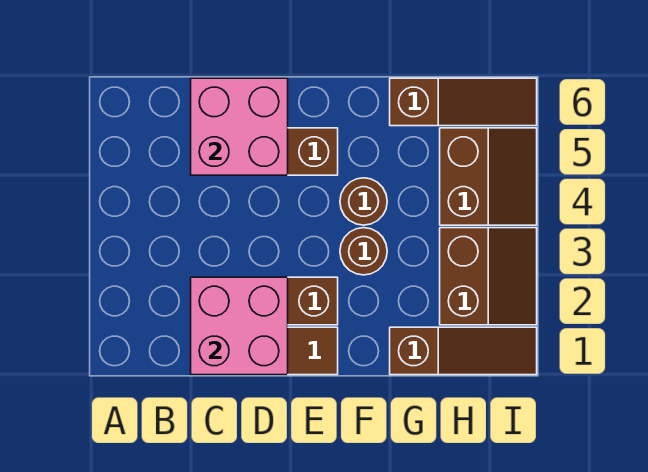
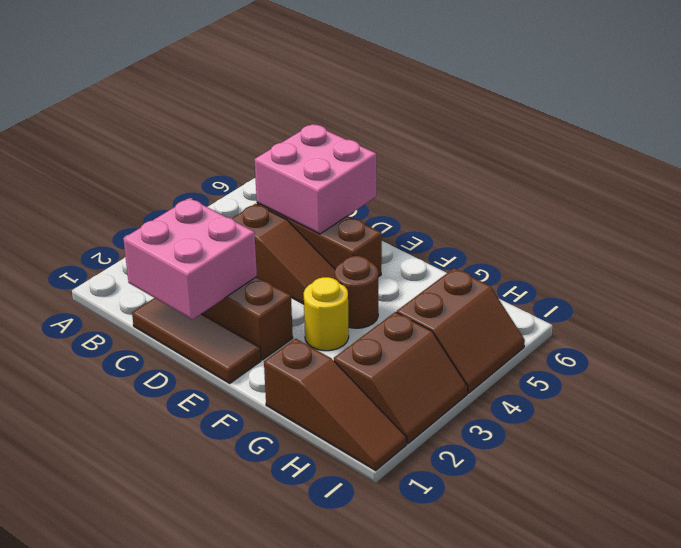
brown 1x1 round brick [340,228,387,275] -> yellow 1x1 round brick [304,277,349,351]
brown 1x3 slope [390,78,537,126] -> brown 1x3 slope moved to [232,204,335,304]

